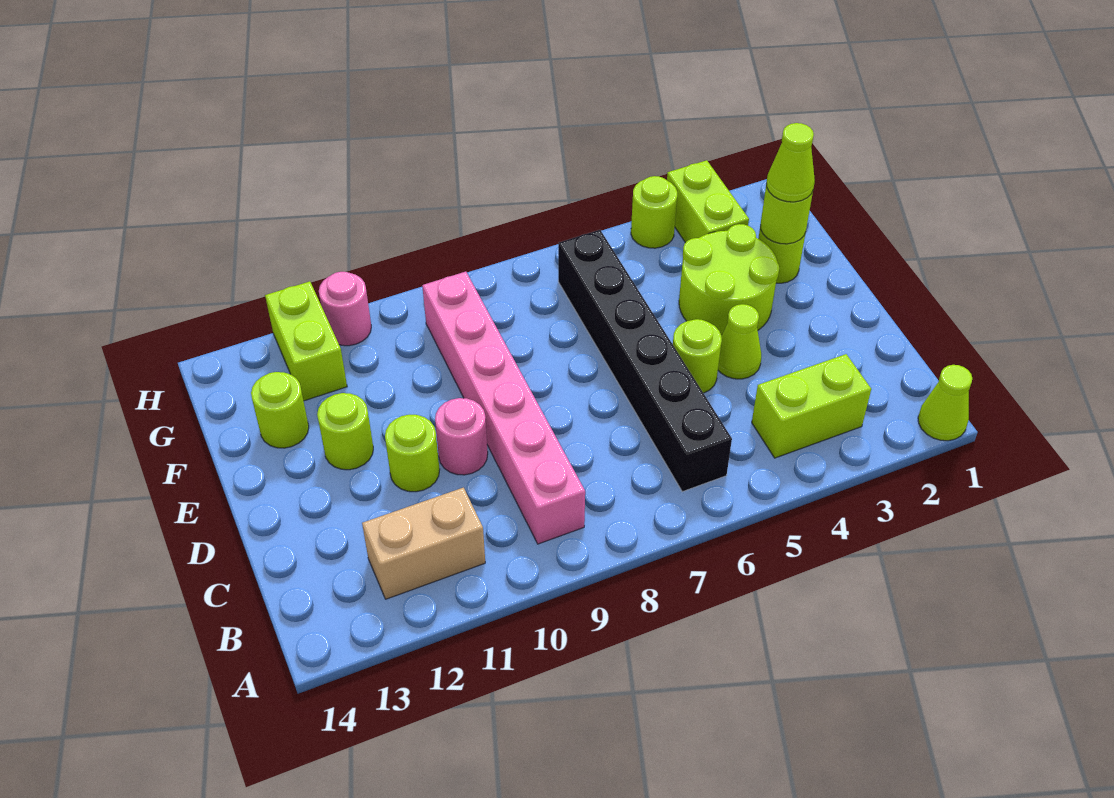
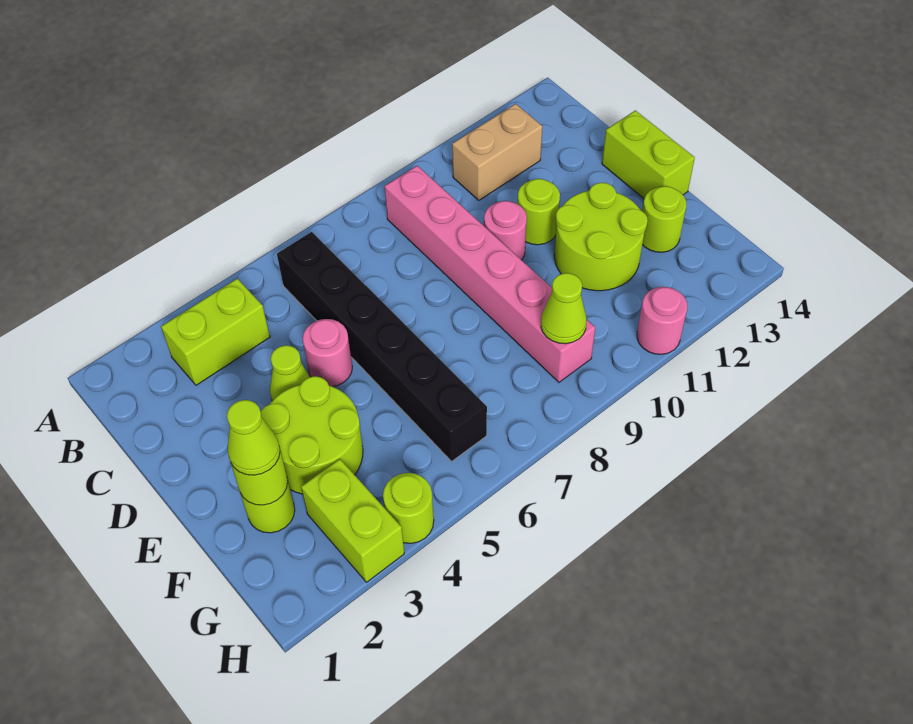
lime 1x1 cone [918,365,972,441] -> lime 1x1 cone moved to [541,273,587,344]
lime 1x1 round brick [673,319,722,393] -> pink 1x1 round brick [303,319,352,387]
lime 1x1 round brick [317,393,373,470] -> lime 2x2 round brick [554,183,648,291]
lime 1x2 brick [265,281,347,401] -> lime 1x2 brick moved to [602,110,695,199]

